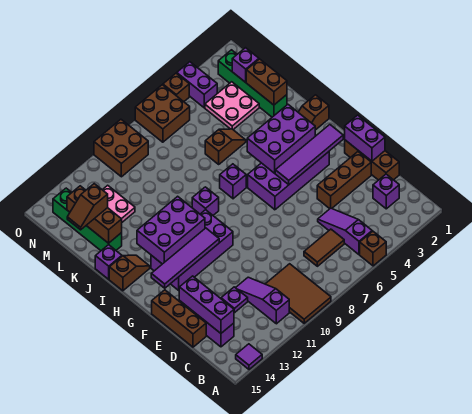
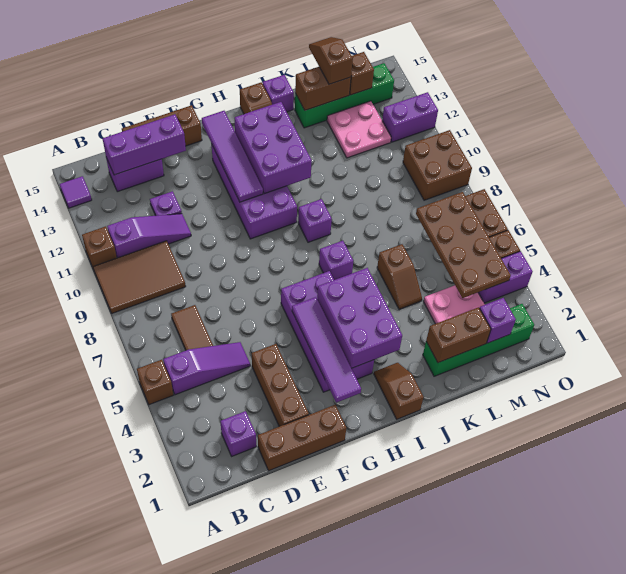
none -> brown 1x1 brick [82,226,117,269]
purple 1x2 brick [345,115,385,161] -> purple 1x2 brick moved to [382,92,438,142]
none -> brown 2x4 plate [416,192,511,298]

